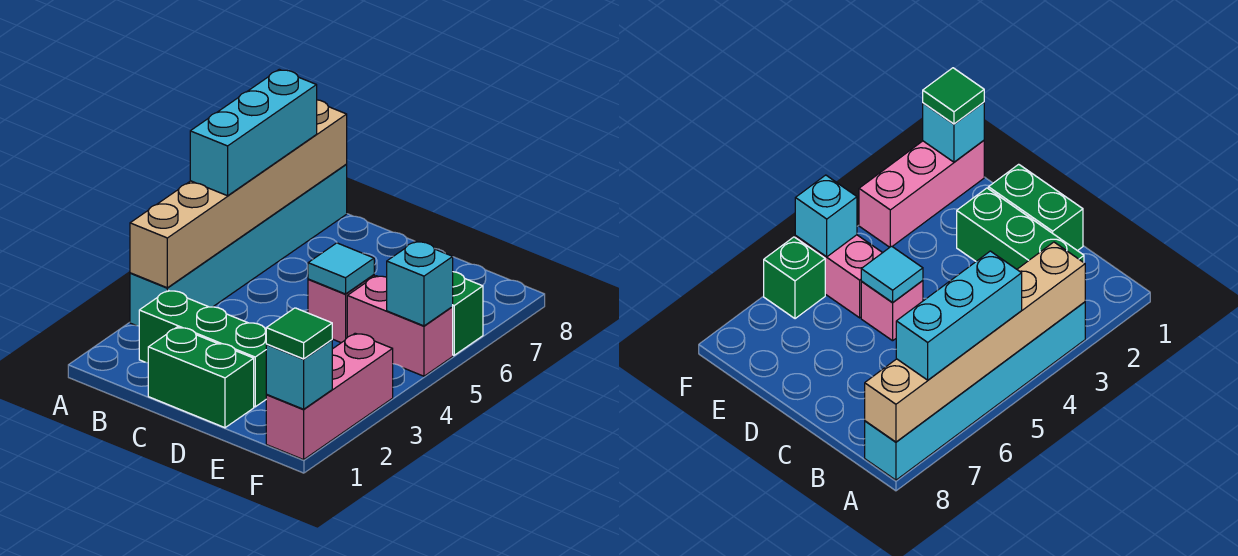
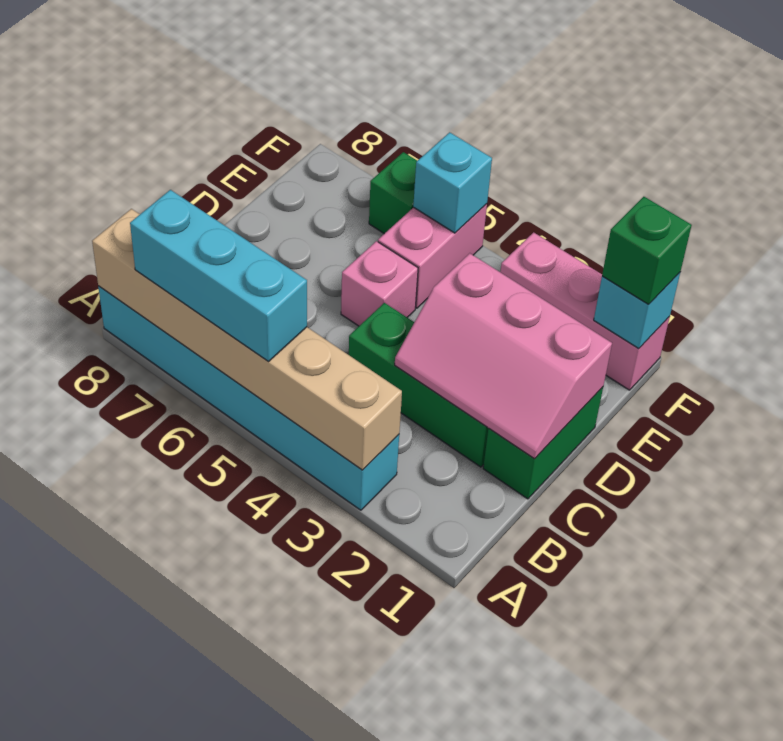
green 1x3 brick [139,290,267,407] -> green 1x3 brick turned to [349,303,489,467]
none -> pink 2x3 slope [395,253,612,459]
cyan 1x1 tile [308,243,374,294] -> none
green 1x1 tile [266,308,332,359] -> green 1x1 brick [602,197,692,304]

